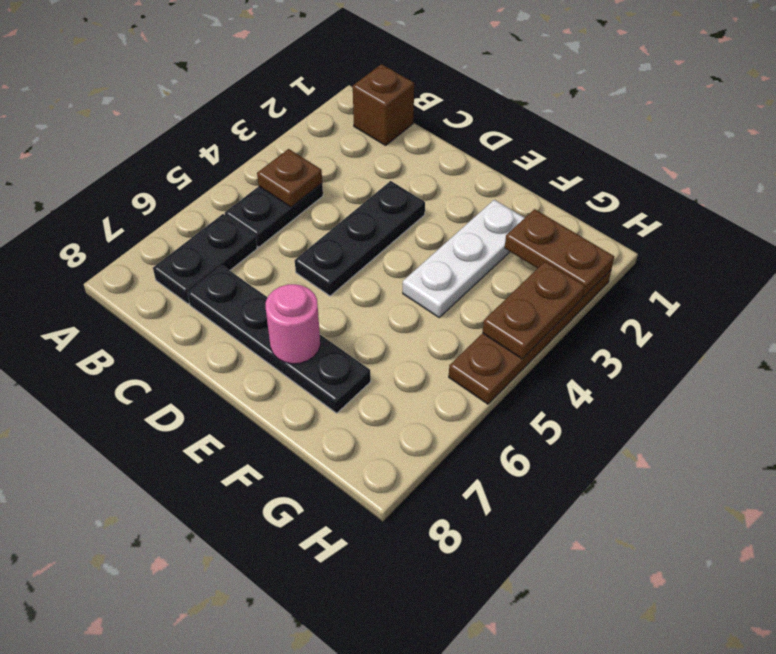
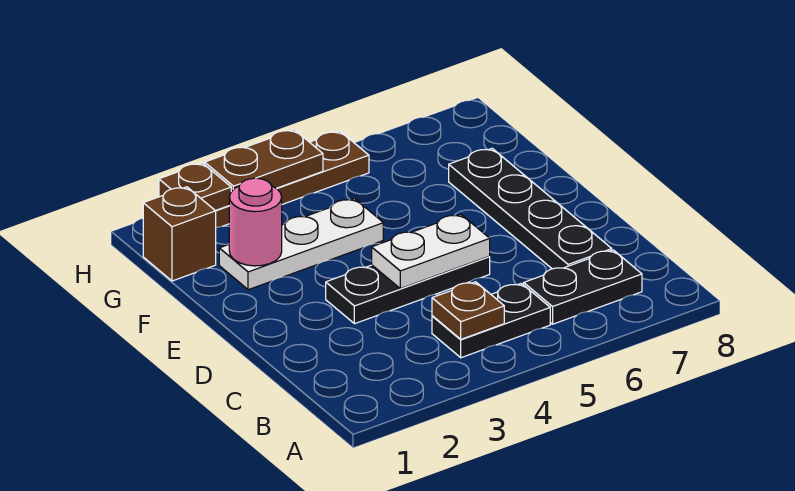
brown 1x1 brick [353,64,414,145] -> brown 1x1 brick moved to [143,187,216,281]
none -> white 1x2 plate [372,214,490,289]
pink 1x1 round brick [266,284,320,364] -> pink 1x1 round brick moved to [229,178,282,266]
brown 1x2 plate [505,209,614,297] -> brown 1x1 plate [159,163,231,211]

